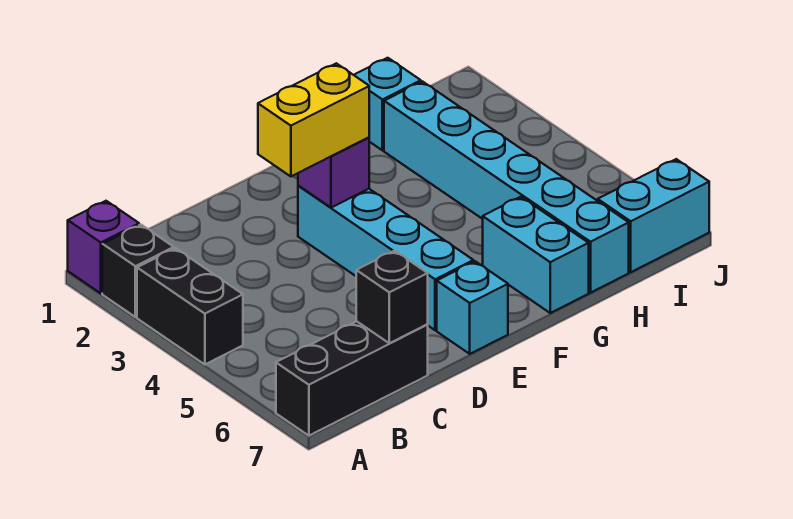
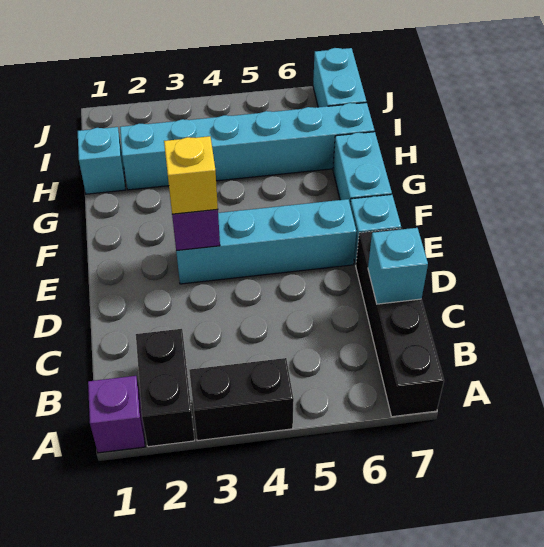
black 1x1 brick [102,224,174,317] -> black 1x2 brick [136,329,195,447]
black 1x3 brick [276,321,428,436] -> black 1x4 brick [356,228,444,417]
black 1x1 brick [356,251,428,343] -> cyan 1x1 brick [368,228,428,304]
yellow 1x2 brick [258,63,369,176] -> yellow 1x1 brick [164,136,218,214]
cyan 1x2 brick [483,197,589,313] -> cyan 1x2 brick turned to [333,132,392,203]

